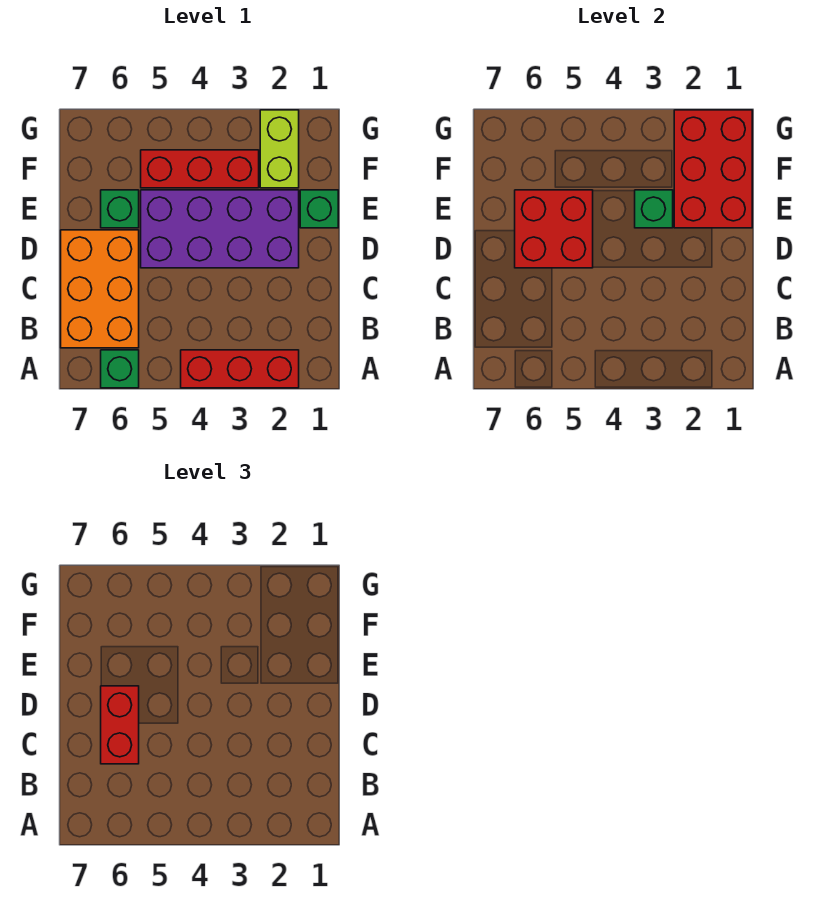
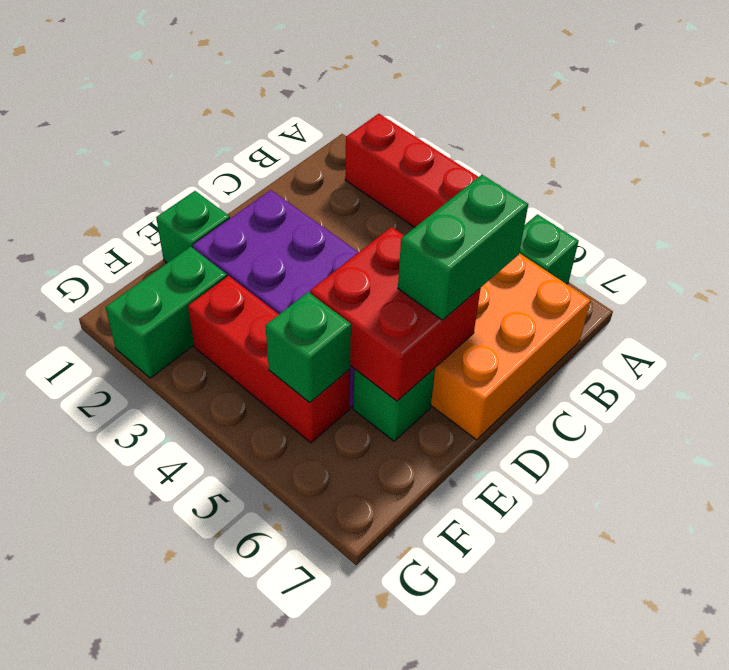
red 1x2 brick [101,686,139,764] -> green 1x2 brick [398,175,528,320]
red 2x3 brick [674,110,752,228] -> none
green 1x1 brick [635,190,673,228] -> green 1x1 brick moved to [265,292,351,403]
lime 1x2 brick [260,110,299,188] -> green 1x2 brick [106,247,227,378]

